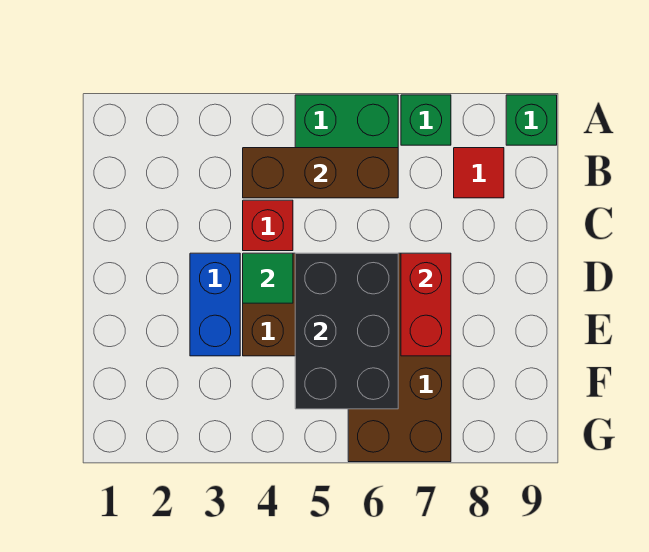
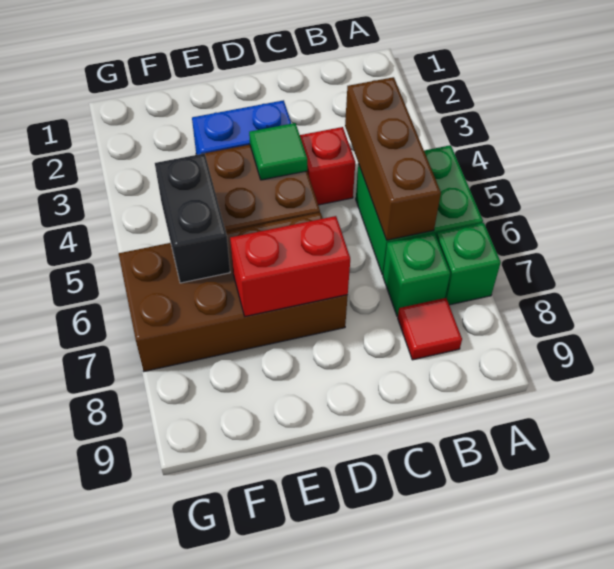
green 1x1 brick [506,95,557,145] -> green 1x1 brick moved to [383,233,450,316]
black 2x3 brick [295,253,398,409] -> black 1x2 brick [155,153,230,283]

